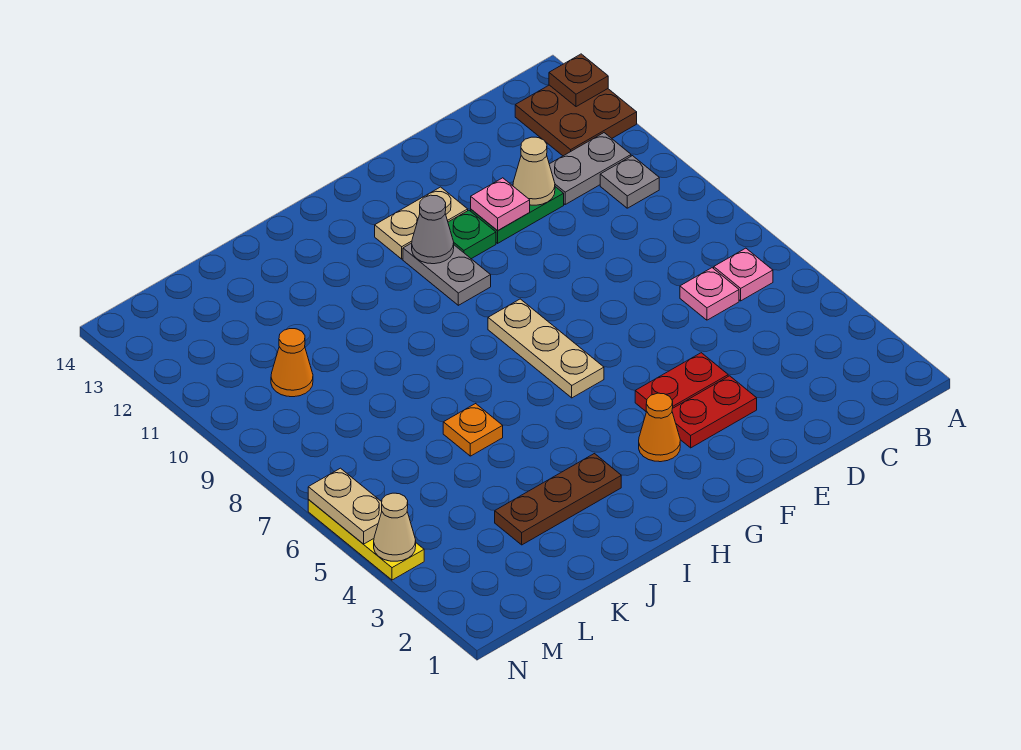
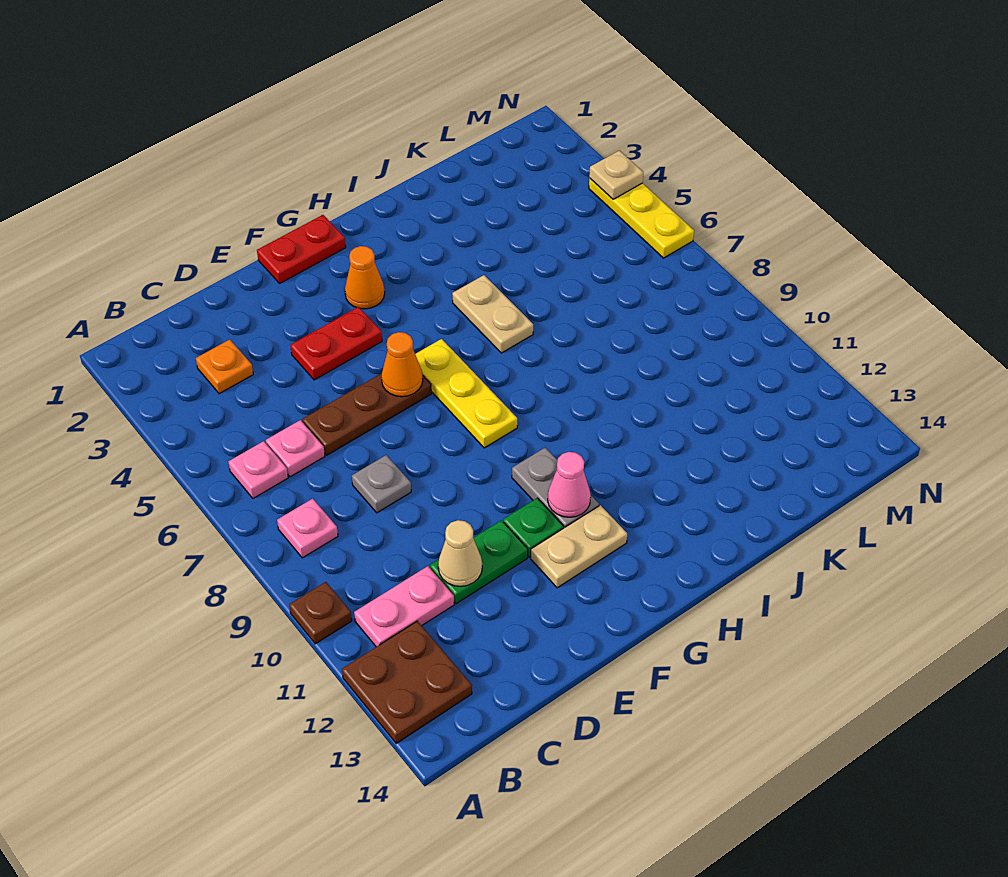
brown 1x1 plate [549,54,608,107] -> brown 1x1 plate moved to [289,582,352,644]
grey 1x1 plate [600,156,659,208] -> grey 1x1 plate moved to [352,455,411,513]
grey 1x2 plate [549,133,631,204] -> pink 1x2 plate [354,566,454,647]
red 1x2 plate [672,376,757,448] -> red 1x2 plate moved to [257,215,346,283]
pink 1x1 plate [471,178,530,231] -> pink 1x1 plate moved to [277,499,338,558]
tan 1x3 plate [488,299,604,398] -> yellow 1x3 plate [415,339,517,448]
grey 1x1 cone [412,195,454,264] -> pink 1x1 cone [548,452,591,517]
brown 1x3 plate [495,454,621,545] -> brown 1x3 plate moved to [302,373,431,455]
orange 1x1 plate [443,404,503,456] -> orange 1x1 plate moved to [196,339,253,394]
orange 1x1 cone [271,329,313,397] -> orange 1x1 cone moved to [381,332,423,397]
tan 1x1 cone [374,493,416,561] -> tan 1x1 plate [589,150,643,199]
tan 1x2 plate [308,468,382,544] -> tan 1x2 plate moved to [452,275,533,353]

